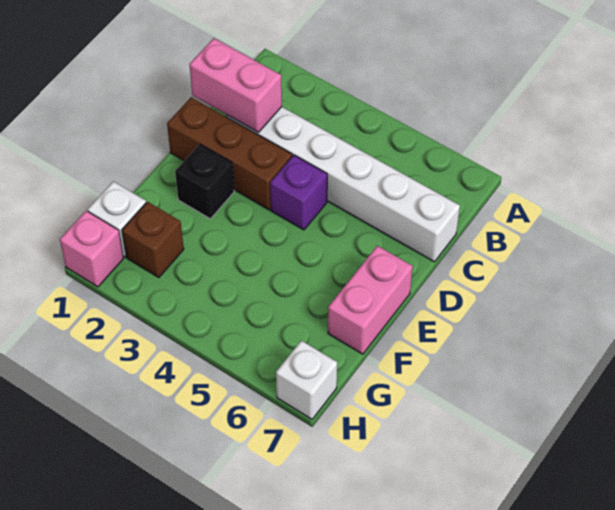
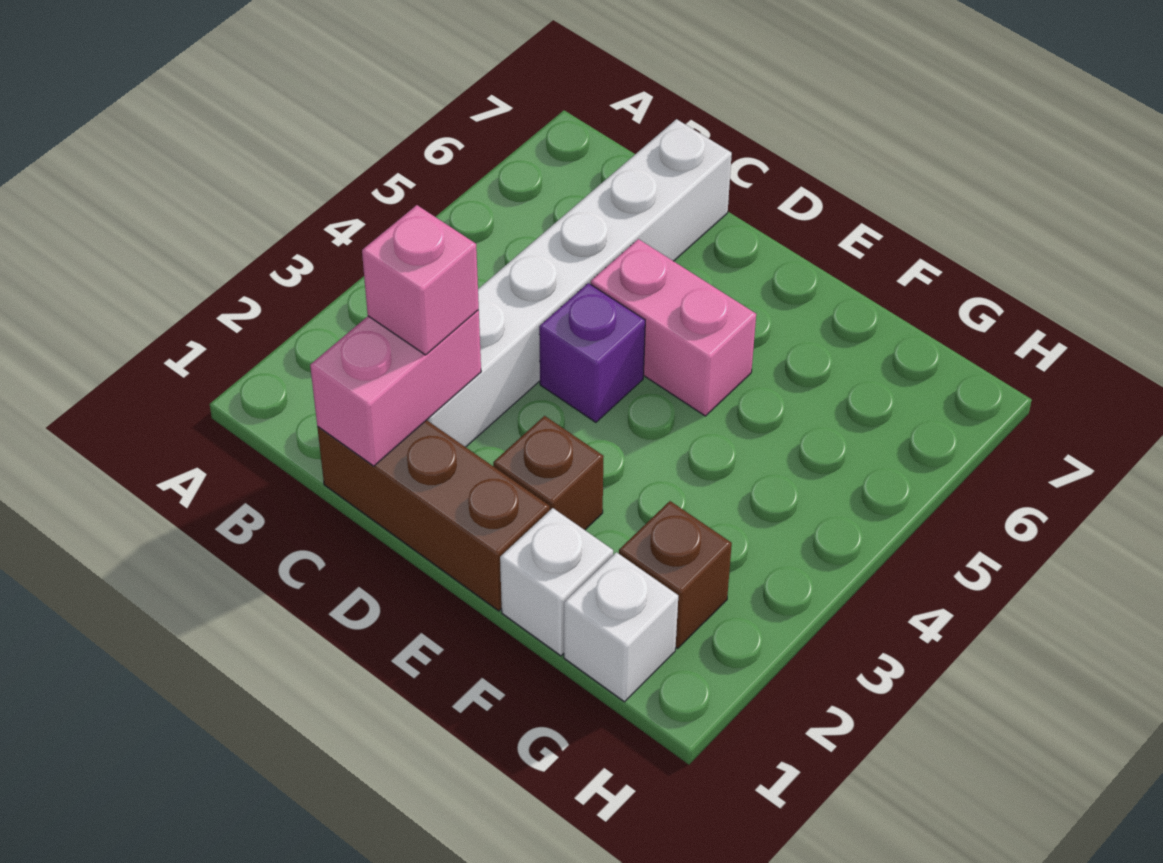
brown 1x3 brick [167,97,292,210] -> brown 1x3 brick turned to [317,420,550,611]
black 1x1 brick [175,144,234,219] -> brown 1x1 brick [493,416,604,530]
pink 1x2 brick [328,246,413,354] -> pink 1x2 brick moved to [591,239,756,416]
pink 1x1 brick [60,211,124,287] -> pink 1x1 brick moved to [362,205,479,355]
white 1x1 brick [276,340,337,419] -> white 1x1 brick moved to [500,508,613,656]

